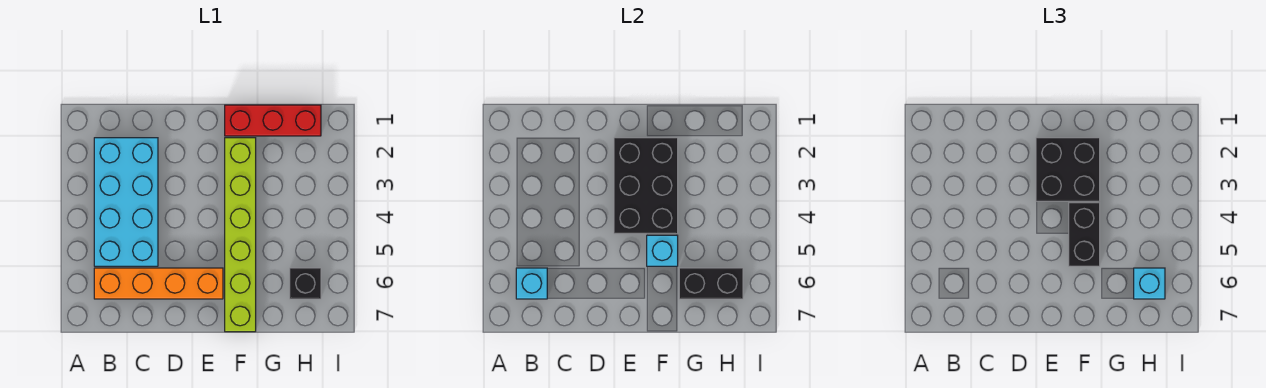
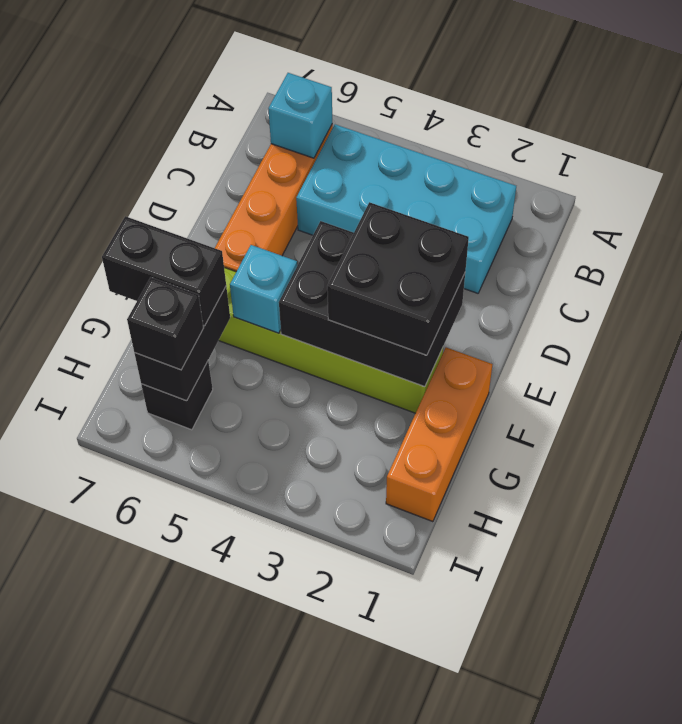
red 1x3 brick [225,105,321,136] -> orange 1x3 brick [386,347,492,522]
black 1x2 brick [1069,203,1100,266] -> black 1x2 brick moved to [102,216,226,326]
cyan 1x1 brick [1134,268,1165,299] -> black 1x1 brick [127,277,203,370]

